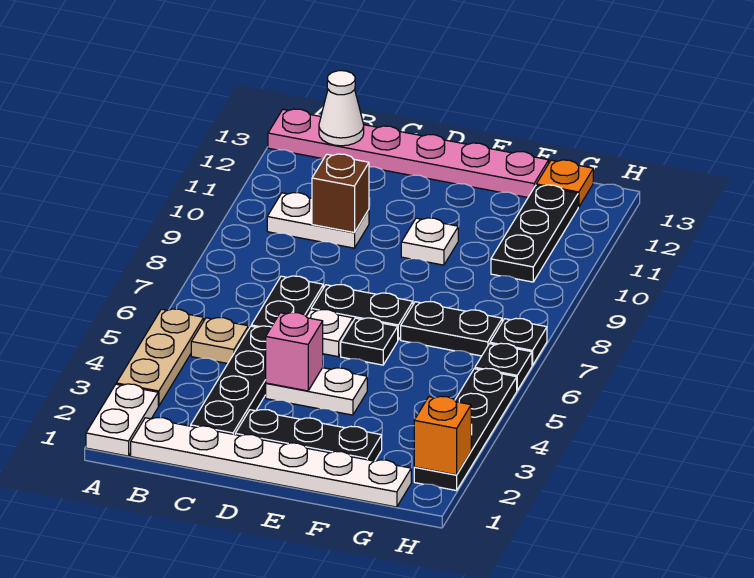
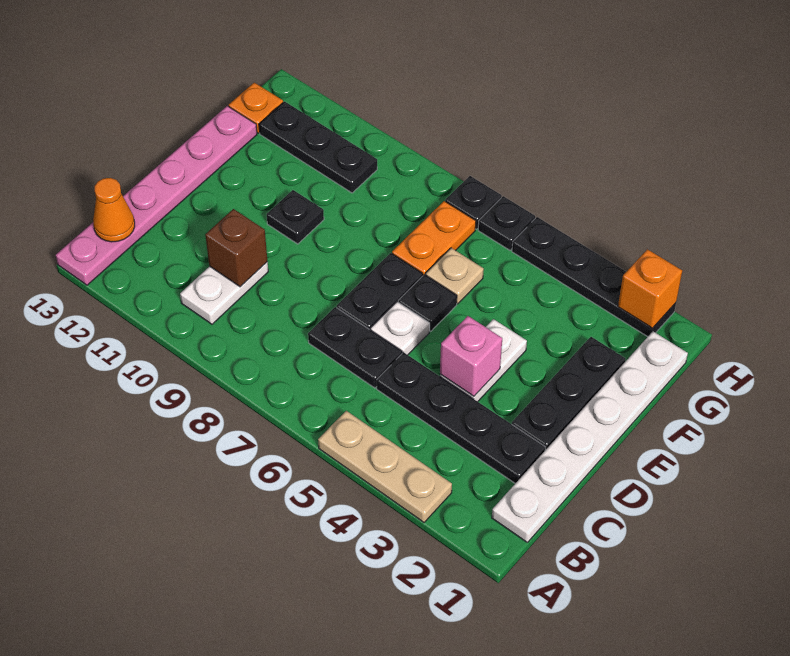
white 1x2 plate [86,384,158,456] -> none
tan 1x1 plate [191,318,248,364] -> tan 1x1 plate moved to [426,248,484,304]
white 1x1 cone [319,71,364,146] -> orange 1x1 cone [93,178,135,242]
white 1x1 plate [401,218,458,265] -> black 1x1 plate [267,190,324,244]
black 1x2 plate [401,302,502,356] -> orange 1x2 plate [392,201,476,275]

